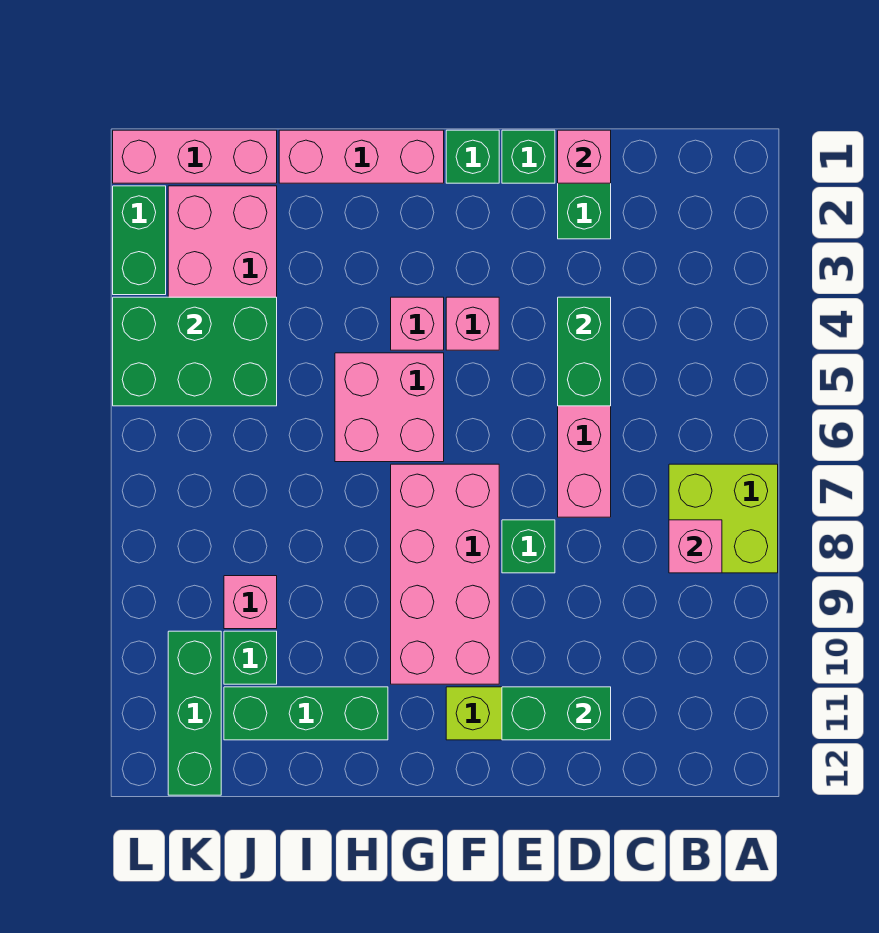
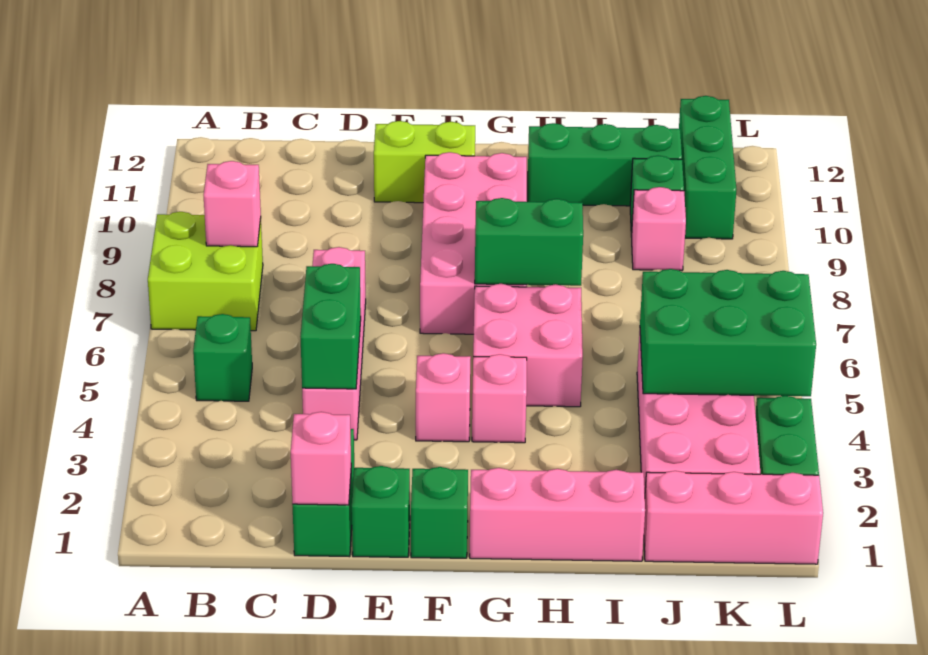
green 1x2 brick [502,687,611,740] -> green 1x2 brick moved to [475,198,583,286]
green 1x1 brick [502,520,555,573] -> green 1x1 brick moved to [193,314,252,401]

